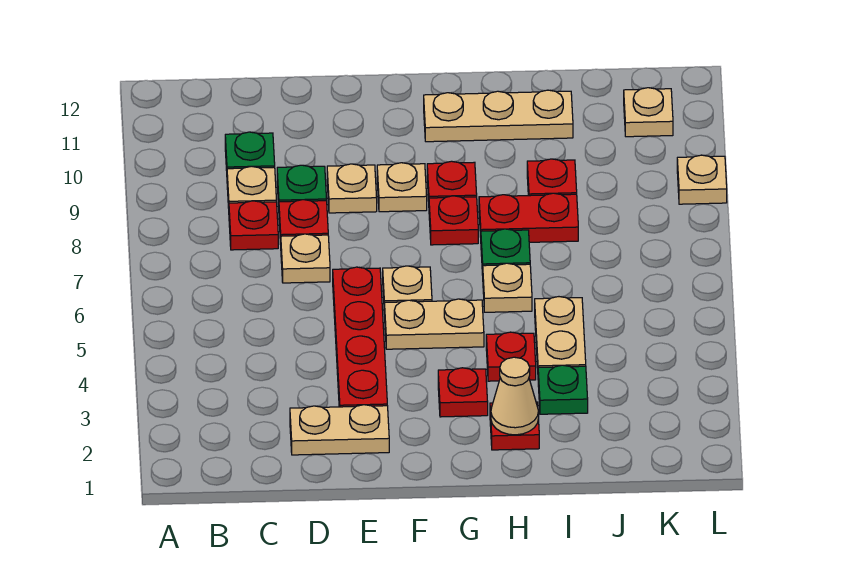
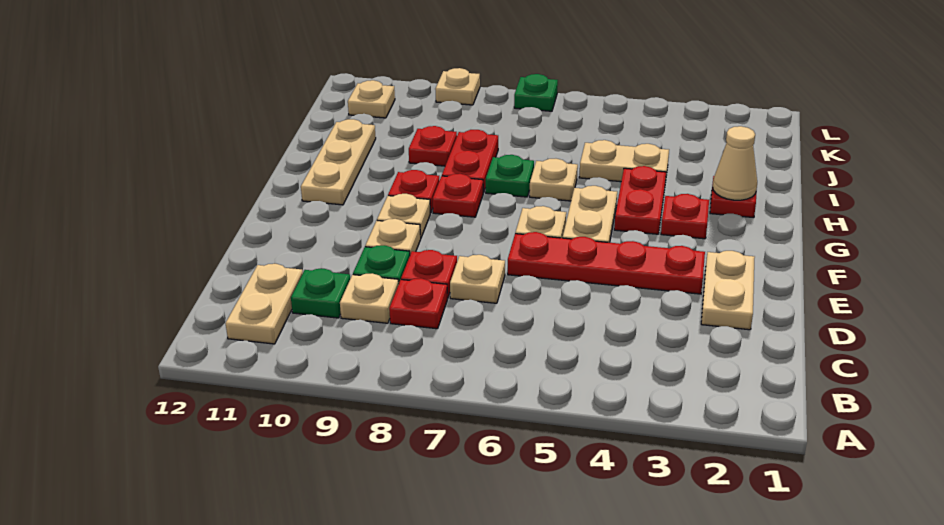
none -> tan 1x2 plate [225,264,303,344]
red 1x1 plate [486,332,536,381] -> red 1x2 plate [614,166,666,234]
green 1x1 plate [538,365,588,414] -> green 1x1 plate moved to [514,74,558,111]

